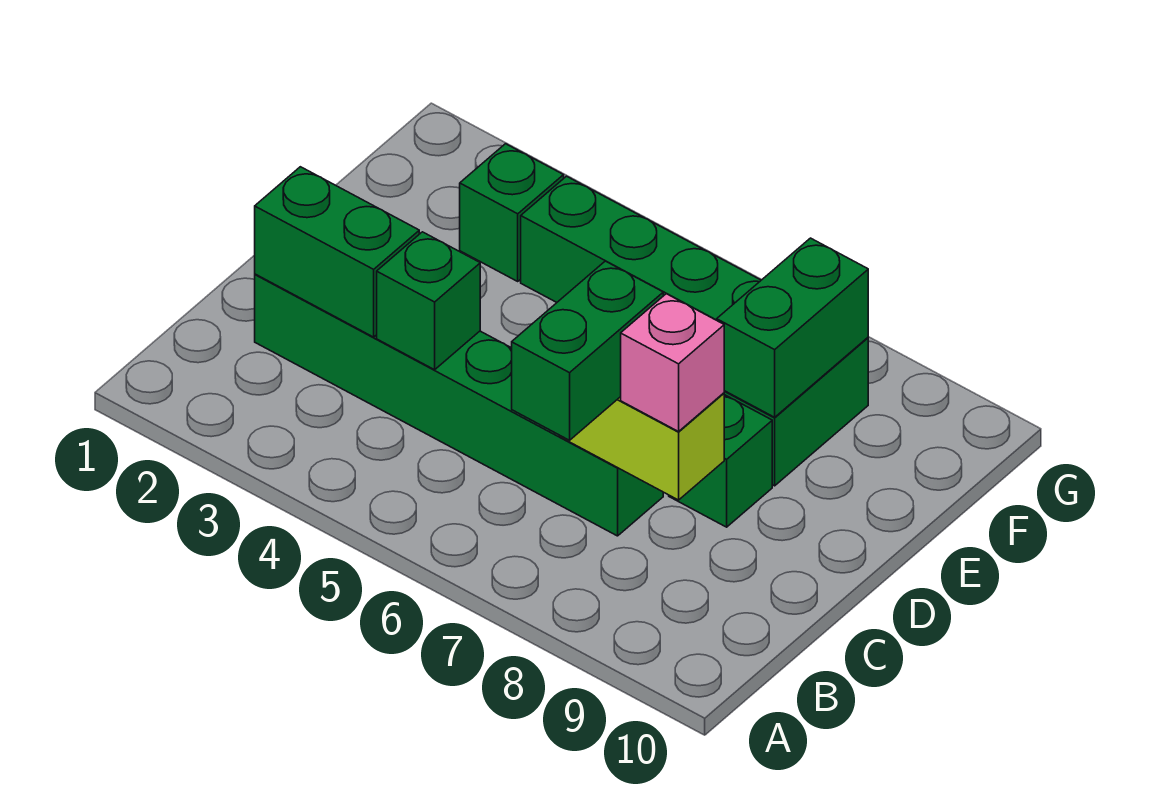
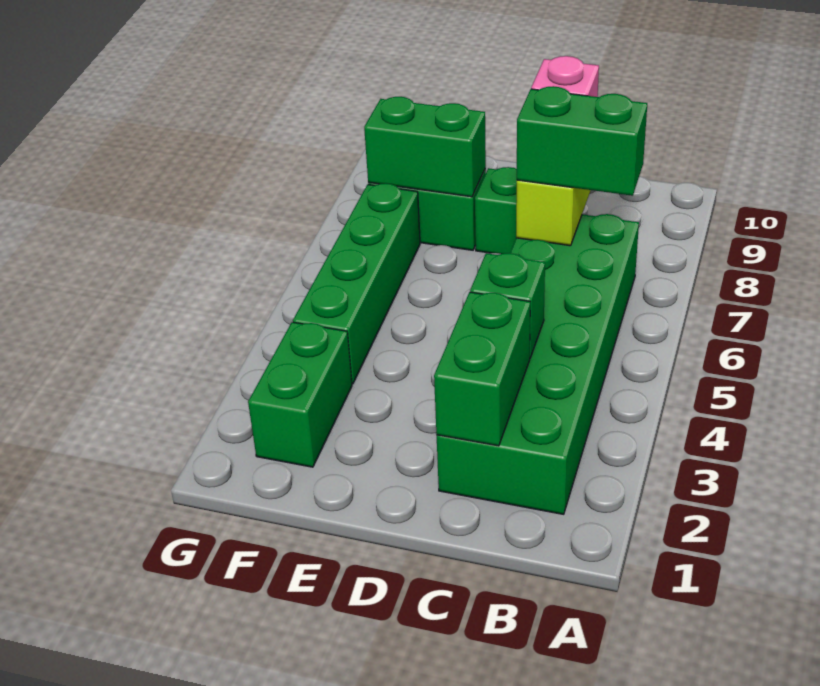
green 1x6 brick [255,274,663,536] -> green 2x6 brick [437,214,639,514]
green 1x1 brick [460,144,564,281] -> green 1x2 brick [248,322,352,467]

